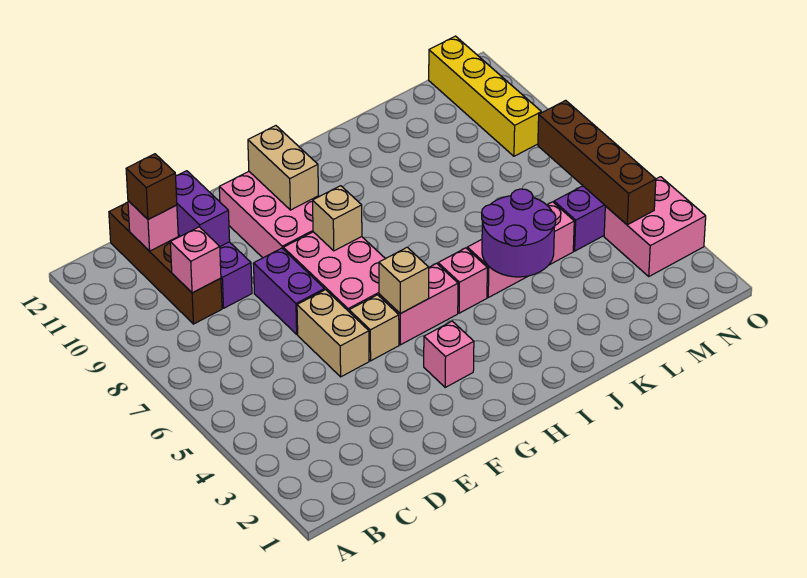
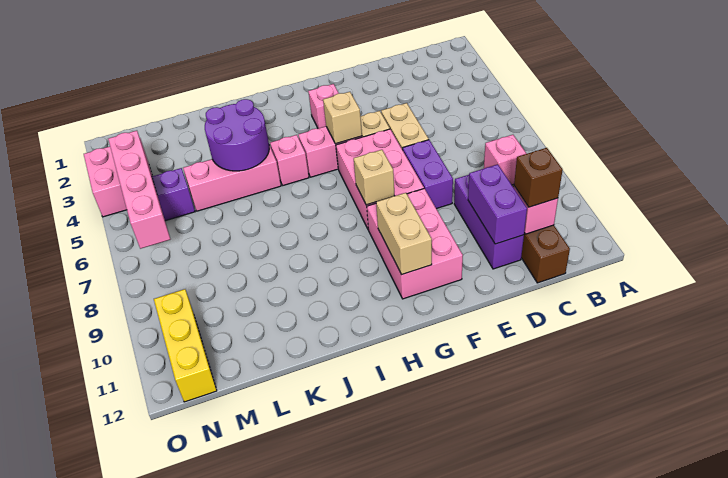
brown 1x4 brick [538,100,656,225] -> pink 1x4 brick [108,131,170,249]
yellow 1x4 brick [429,36,541,156] -> yellow 1x3 brick [154,289,217,402]

